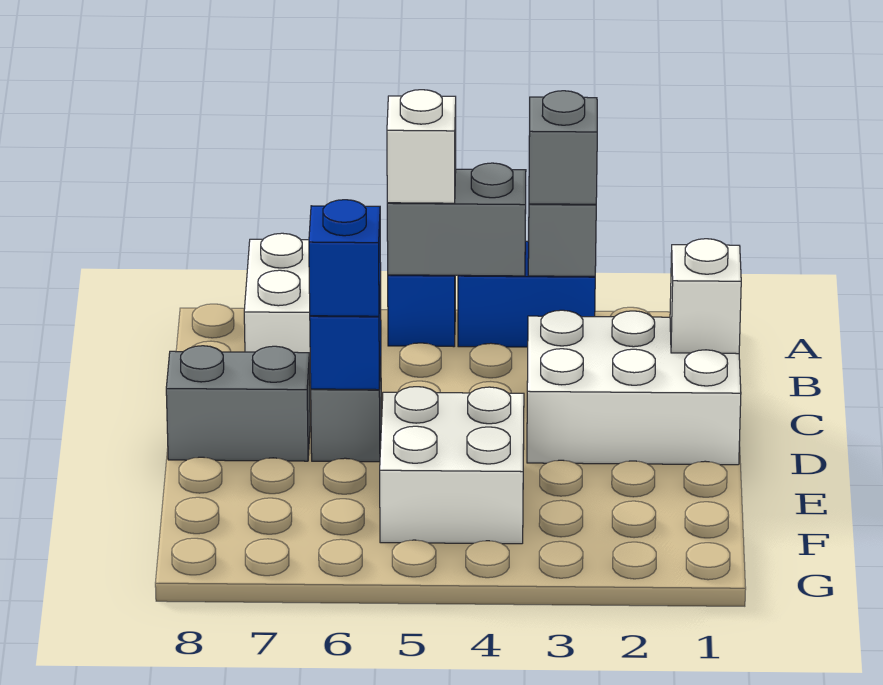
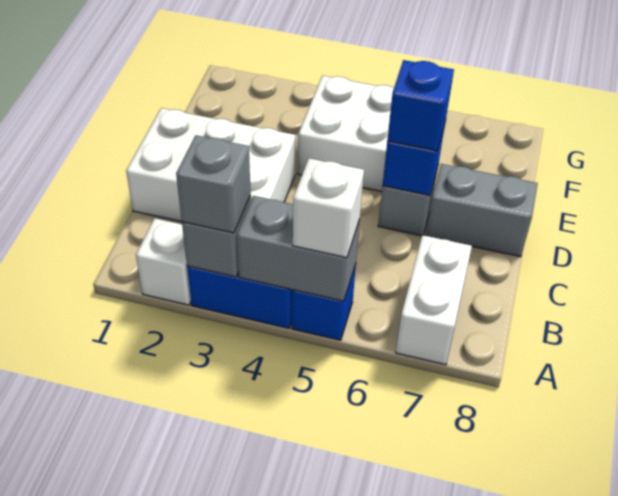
white 1x1 brick [670,239,741,354] -> white 1x1 brick moved to [136,218,191,305]

